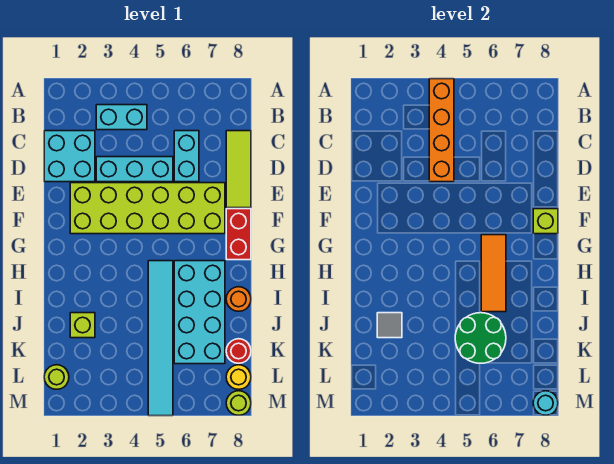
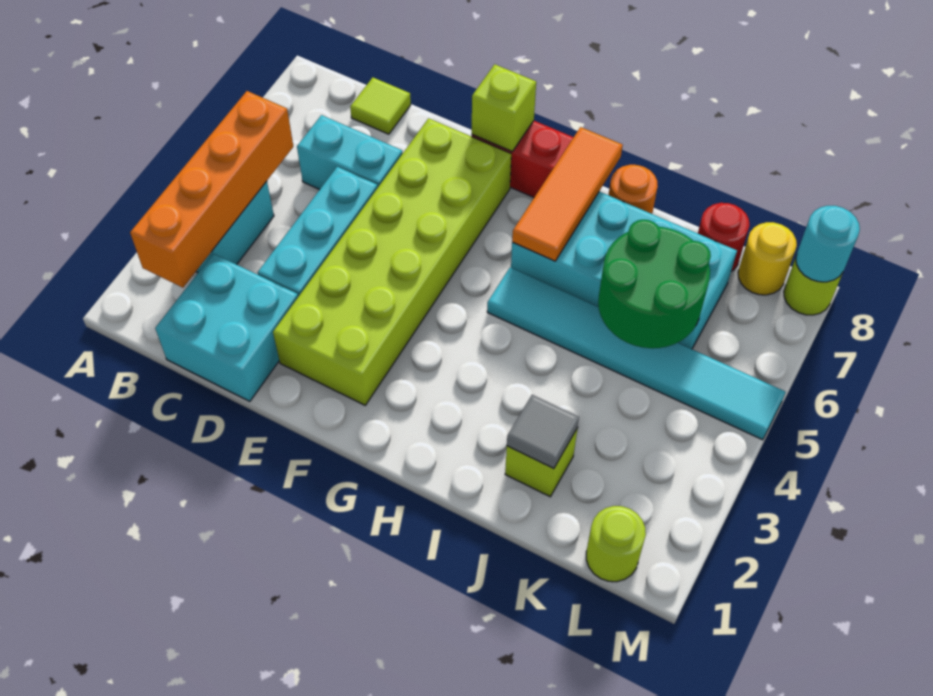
orange 1x4 brick [429,79,454,182] -> orange 1x4 brick turned to [130,91,293,288]
lime 1x3 tile [226,131,251,208] -> lime 1x1 tile [350,78,411,134]
orange 1x3 tile [481,235,506,312] -> orange 1x3 tile turned to [512,127,623,261]

